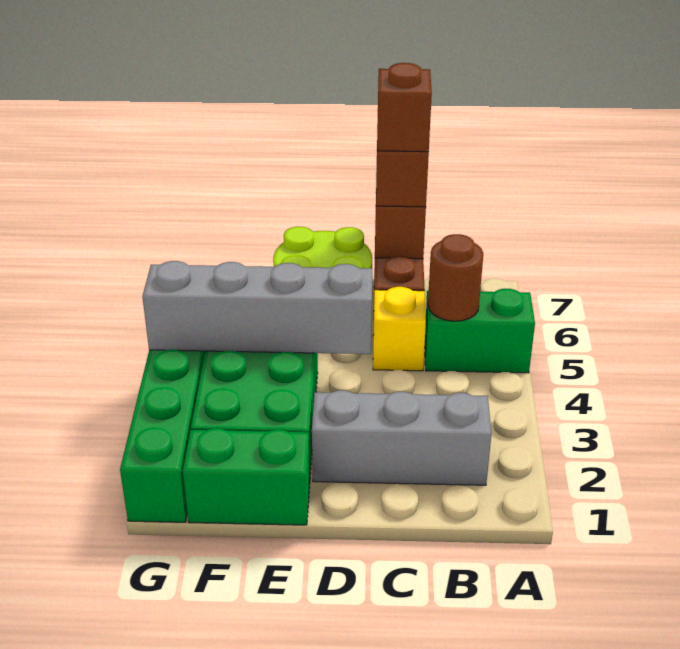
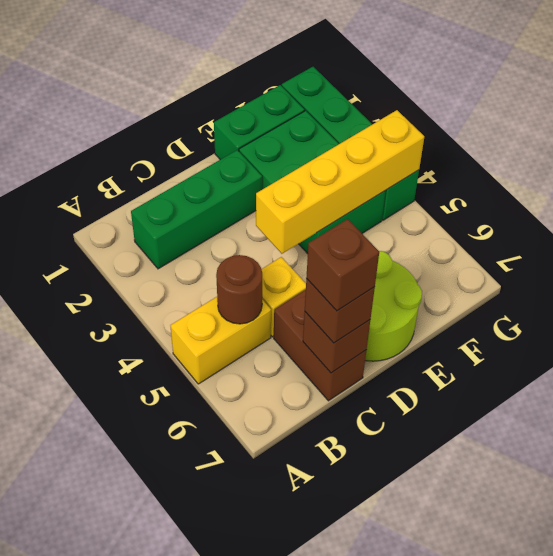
green 1x2 brick [425,289,535,373] -> yellow 1x2 brick [170,297,271,384]
grey 1x3 brick [312,390,491,485] -> green 1x3 brick [131,150,262,269]
grey 1x4 brick [142,261,372,354] -> yellow 1x4 brick [256,110,424,254]

